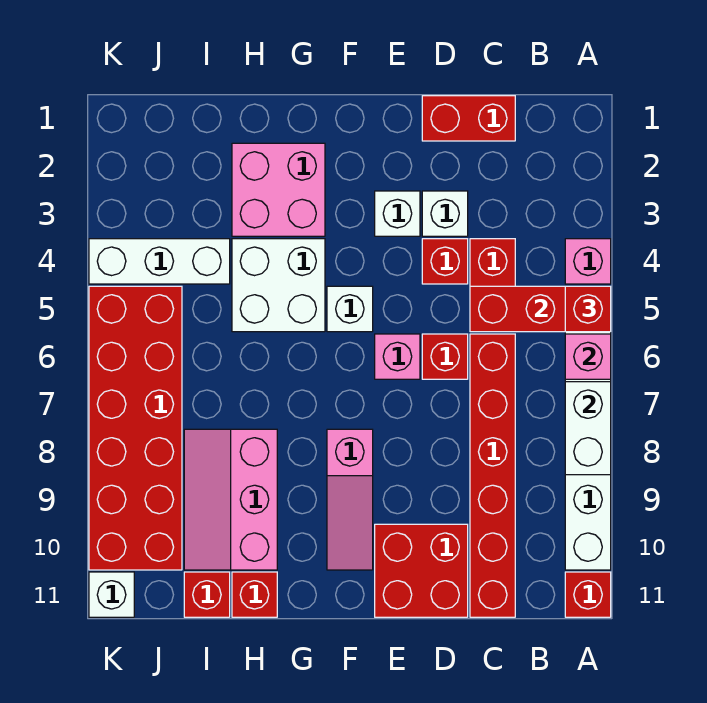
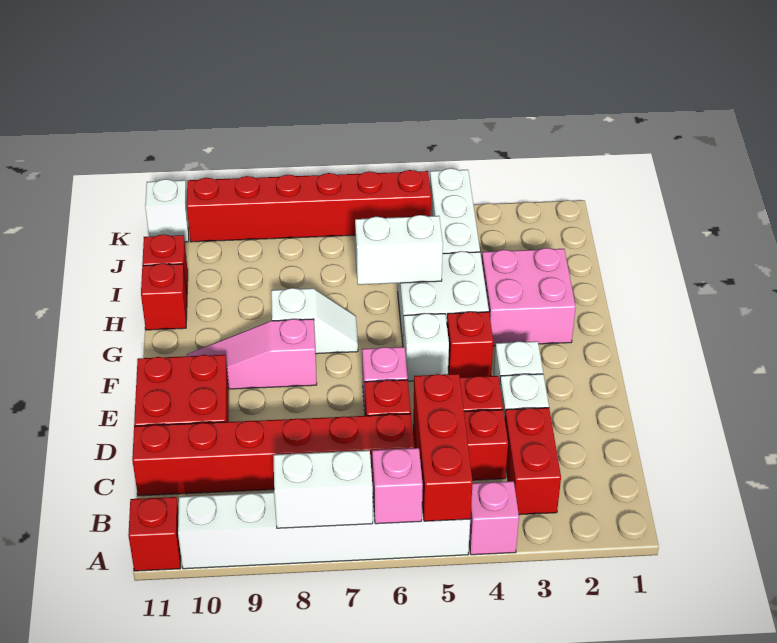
red 1x1 brick [565,286,611,332] -> red 1x1 brick moved to [447,312,493,377]
red 1x2 brick [422,96,515,141] -> red 1x2 brick moved to [505,408,561,515]
none -> white 1x2 slope [271,288,358,354]
none -> white 1x2 brick [355,215,443,285]
pink 2x3 slope [184,429,277,570] -> none
red 2x6 brick [89,286,182,570] -> red 1x6 brick [187,170,431,242]

